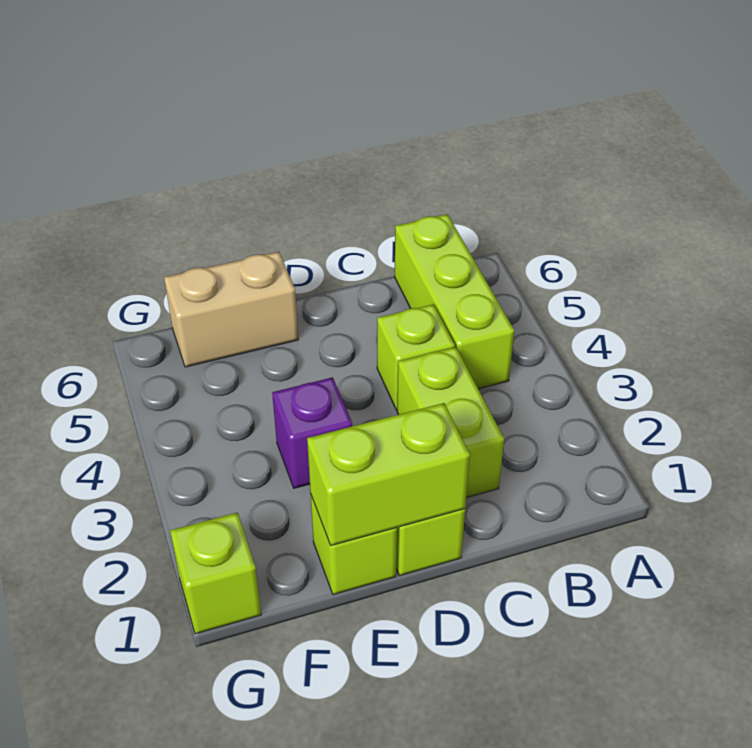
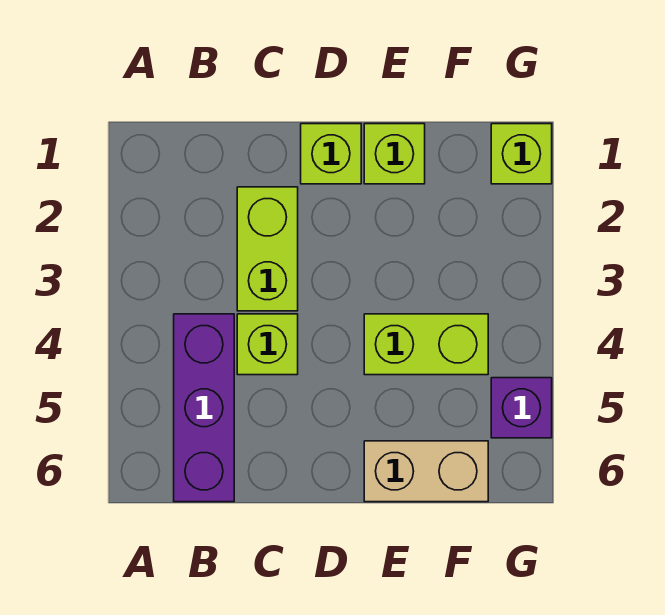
lime 1x3 brick [395,214,514,389] -> purple 1x3 brick [174,314,234,502]
lime 1x2 brick [307,403,470,546] -> lime 1x2 brick moved to [364,314,488,375]
purple 1x1 brick [272,377,352,488] -> purple 1x1 brick moved to [491,378,552,438]

